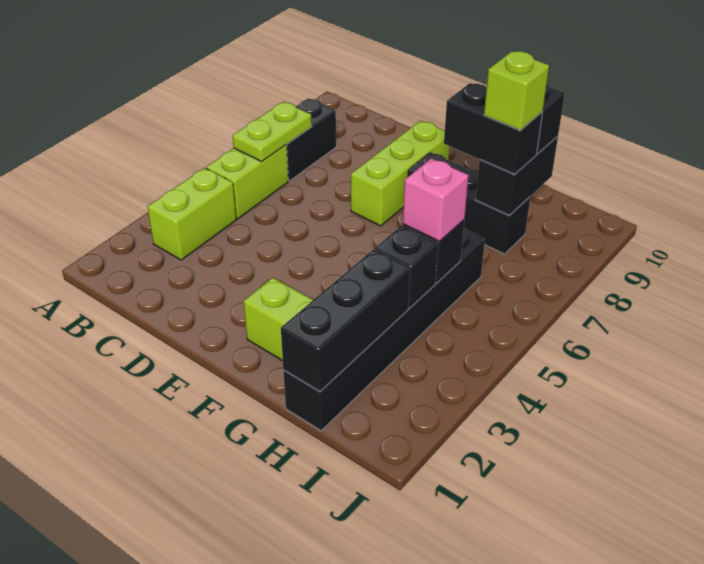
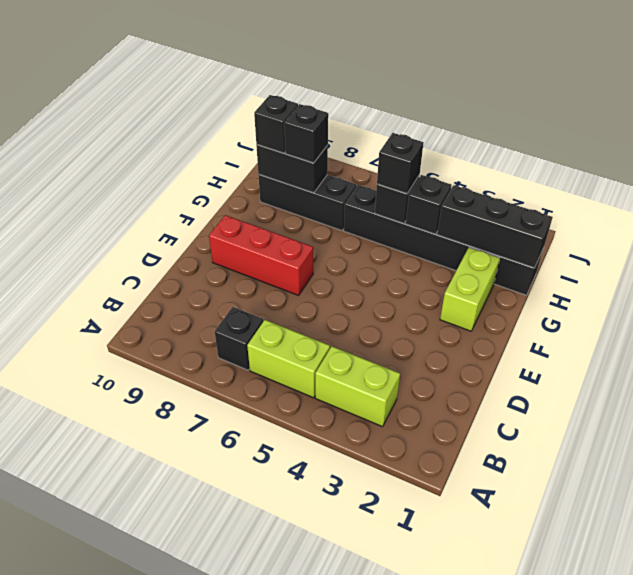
lime 1x2 plate [232,102,312,162] -> none
black 1x2 brick [286,98,336,181] -> black 1x1 brick [215,307,263,370]
lime 1x3 brick [351,121,450,226] -> red 1x3 brick [209,215,313,295]
black 1x3 brick [407,152,530,254] -> black 1x3 brick turned to [258,174,356,230]
black 1x2 brick [444,83,543,174] -> black 1x1 brick [284,104,328,163]
pink 1x1 brick [403,158,469,241] -> black 1x1 brick [377,133,424,194]
lime 1x1 brick [484,51,549,130] -> none

